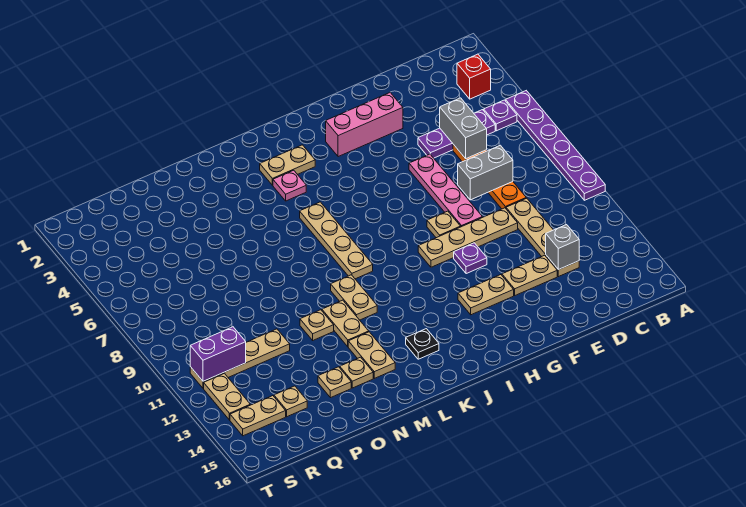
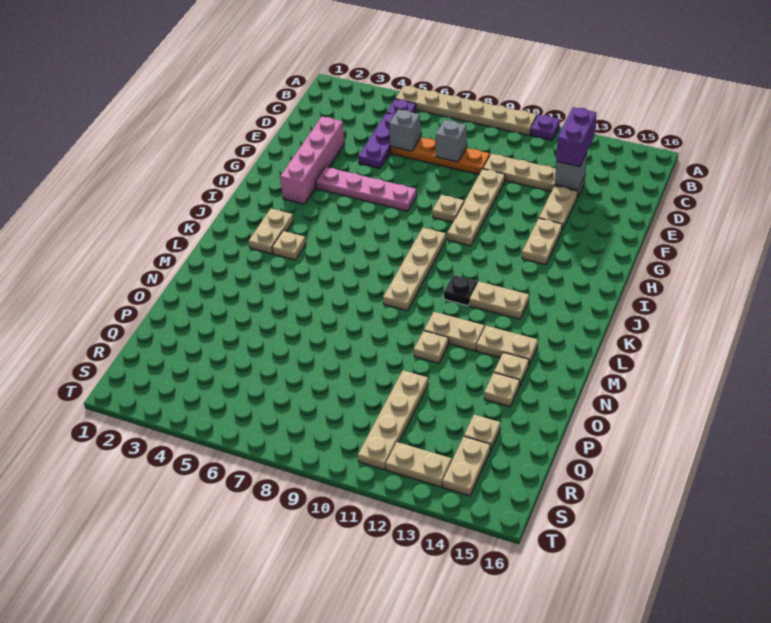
purple 1x6 plate [506,91,605,200] -> tan 1x6 plate [395,85,537,135]
red 1x1 brick [457,54,491,99] -> none
grey 1x2 brick [440,98,487,159] -> grey 1x1 brick [389,110,421,151]
grey 1x2 brick [458,145,513,200] -> grey 1x1 brick [435,120,466,162]
pink 1x3 brick [326,93,403,157] -> pink 1x4 brick [280,117,345,204]
pink 1x4 plate [409,154,482,227] -> pink 1x4 plate moved to [316,167,417,211]
purple 1x1 plate [454,243,487,274] -> purple 1x1 plate moved to [530,115,560,140]
pink 1x1 plate [273,170,306,201] -> tan 1x1 plate [272,231,306,260]
tan 1x4 plate [300,202,373,279] -> tan 1x4 plate turned to [383,228,446,311]
black 1x1 plate [406,329,439,359] -> black 1x1 plate moved to [444,275,477,306]
tan 1x2 plate [331,275,377,320] -> tan 1x2 plate moved to [470,282,529,319]
purple 1x2 brick [190,327,246,381] -> purple 1x2 brick moved to [556,107,596,167]

